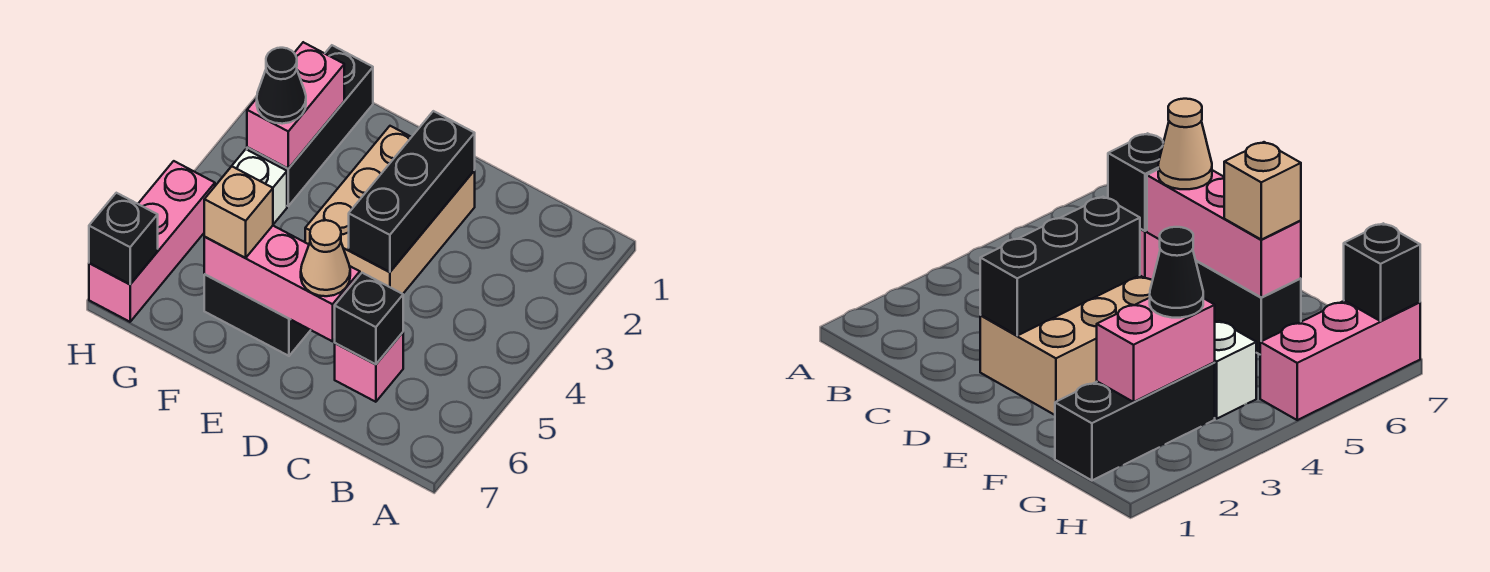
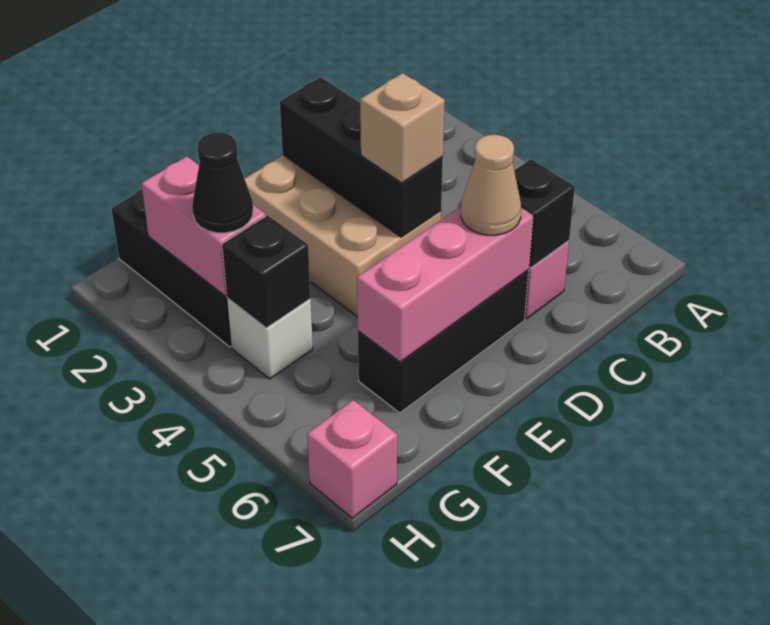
black 1x2 brick [204,274,310,356] -> black 1x3 brick [358,270,529,413]
tan 1x1 brick [204,166,273,258] -> tan 1x1 brick moved to [360,73,445,183]
pink 1x3 brick [89,161,215,322] -> pink 1x1 brick [307,400,397,518]
black 1x1 brick [89,193,158,284] -> black 1x1 brick moved to [222,215,311,328]

